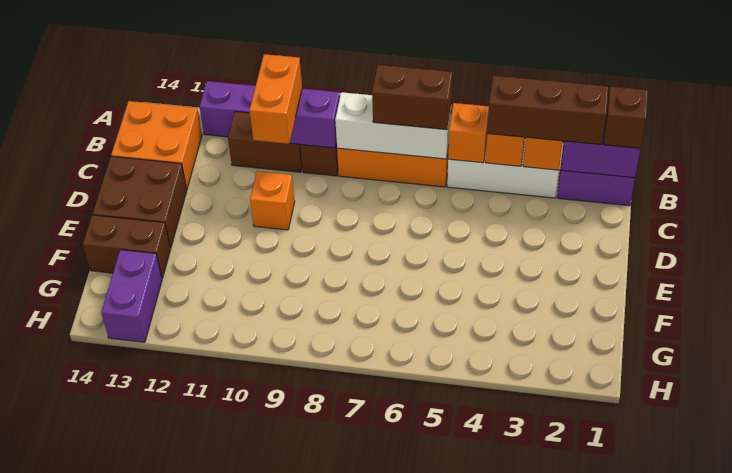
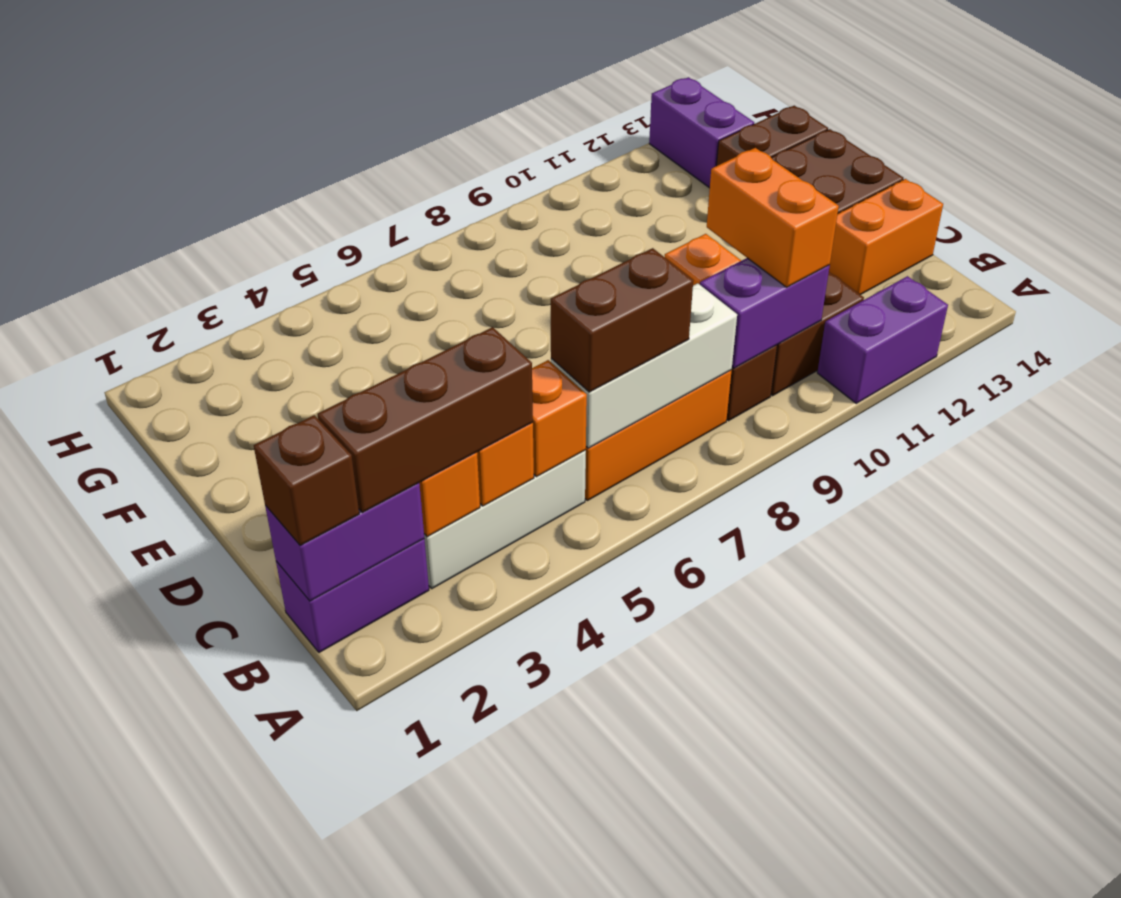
orange 2x2 brick [111,101,202,190] -> orange 1x2 brick [829,179,943,295]

